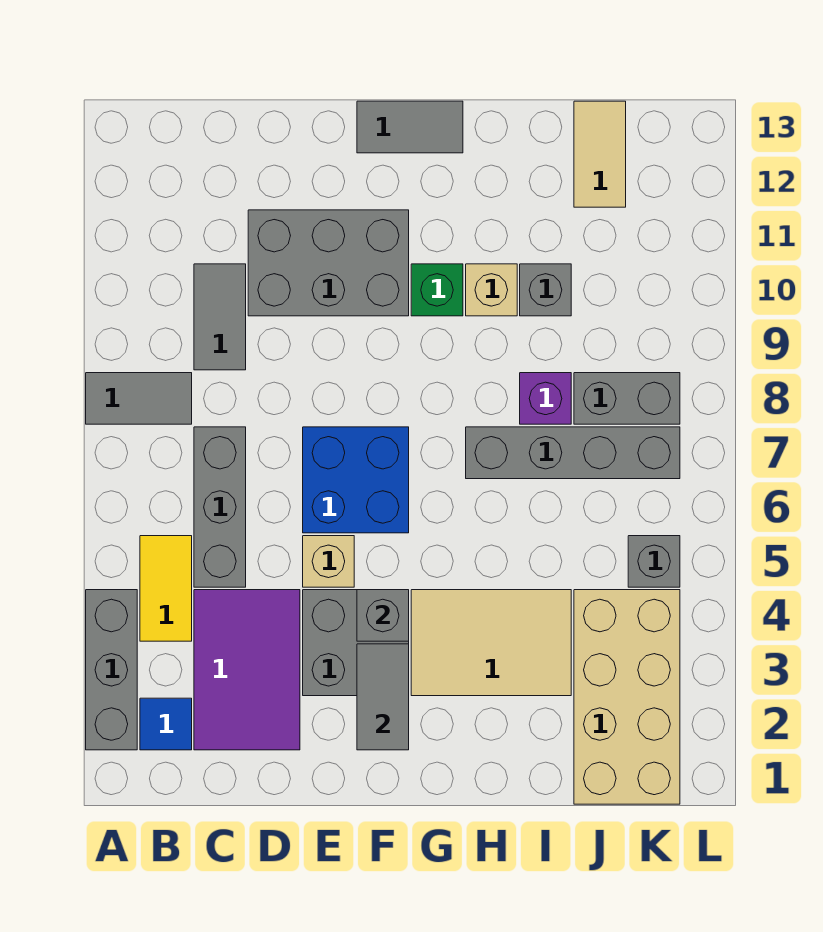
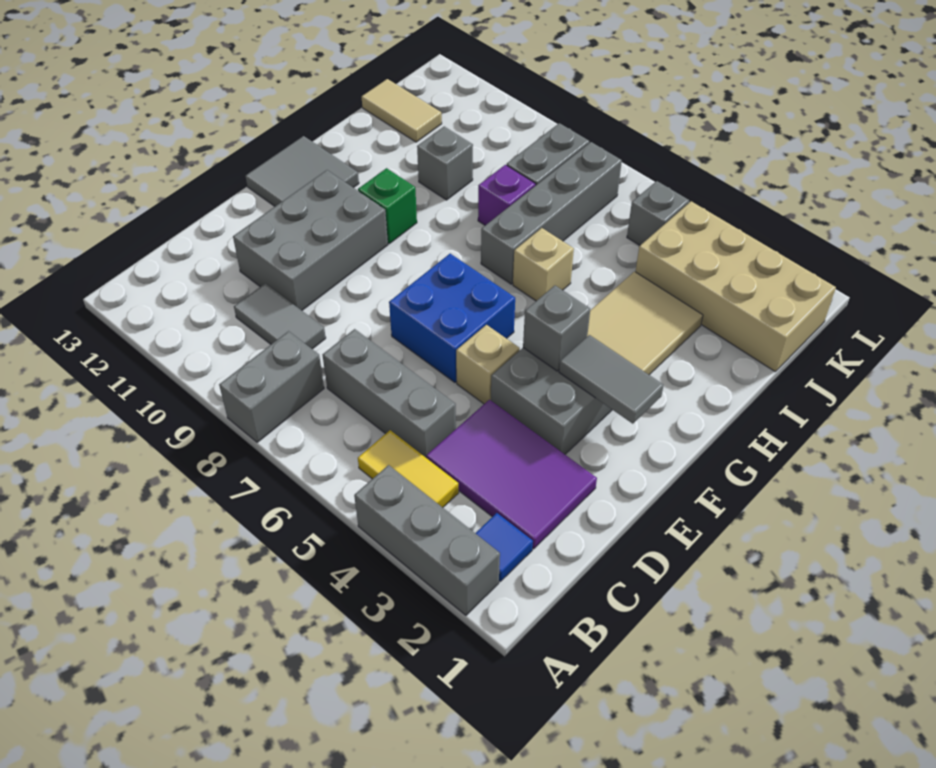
grey 1x2 tile [86,373,192,424] -> grey 1x2 brick [219,331,324,442]
grey 1x2 tile [357,101,463,153] -> grey 2x2 tile [246,136,359,206]
tan 1x1 brick [466,264,517,316] -> tan 1x1 brick moved to [513,228,574,301]

